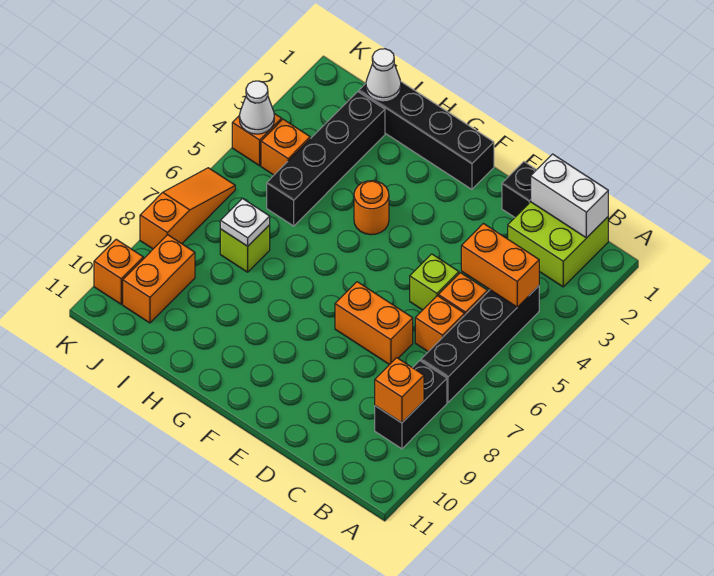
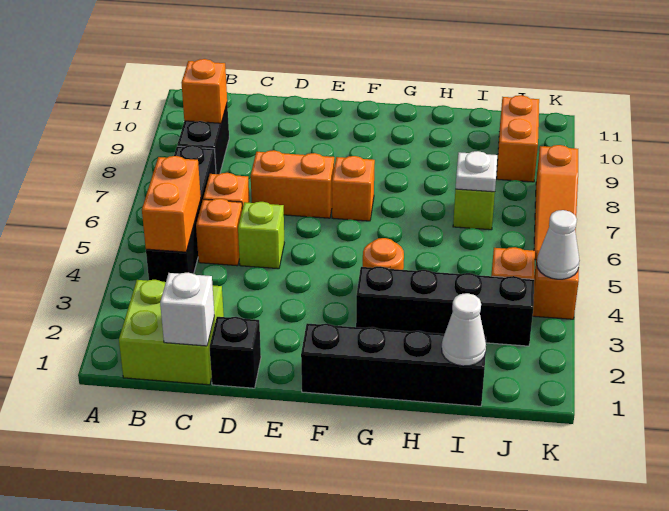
white 1x2 brick [531,154,608,238] -> white 1x1 brick [160,273,214,346]
orange 1x2 brick [461,223,539,307] -> orange 1x2 brick turned to [142,156,201,252]
black 1x4 brick [267,92,385,226] -> black 1x4 brick turned to [356,266,534,346]
orange 1x1 brick [94,239,143,304] -> orange 1x1 brick moved to [332,156,375,221]

